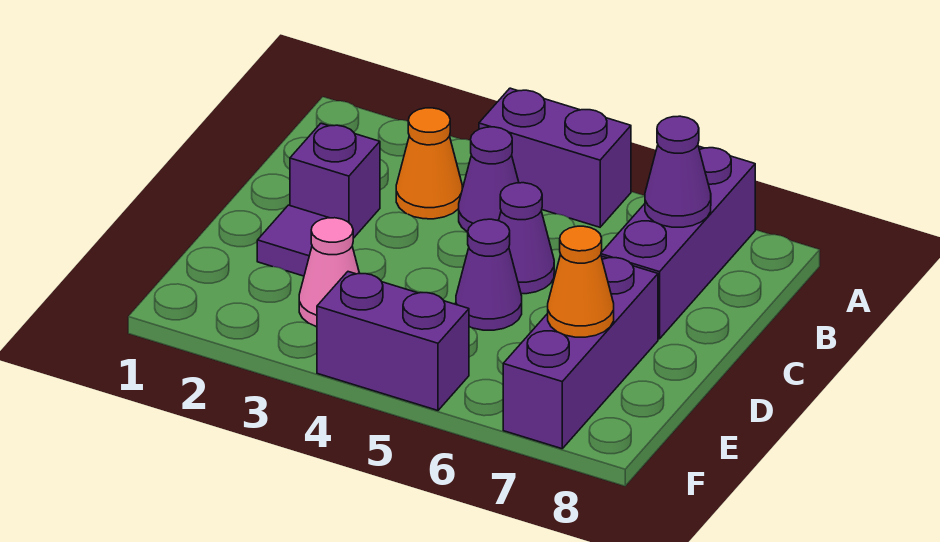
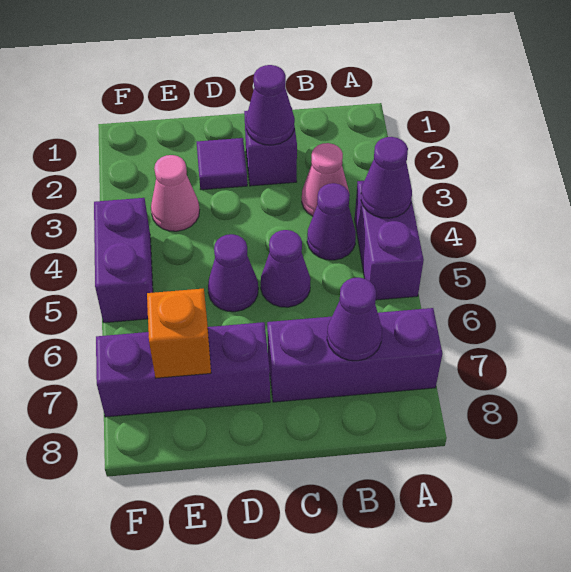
none -> purple 1x1 cone [361,137,412,218]
orange 1x1 cone [396,108,462,219] -> pink 1x1 cone [302,143,349,216]
none -> purple 1x1 cone [246,65,295,145]
orange 1x1 cone [548,226,614,337] -> orange 1x1 brick [147,288,211,378]

